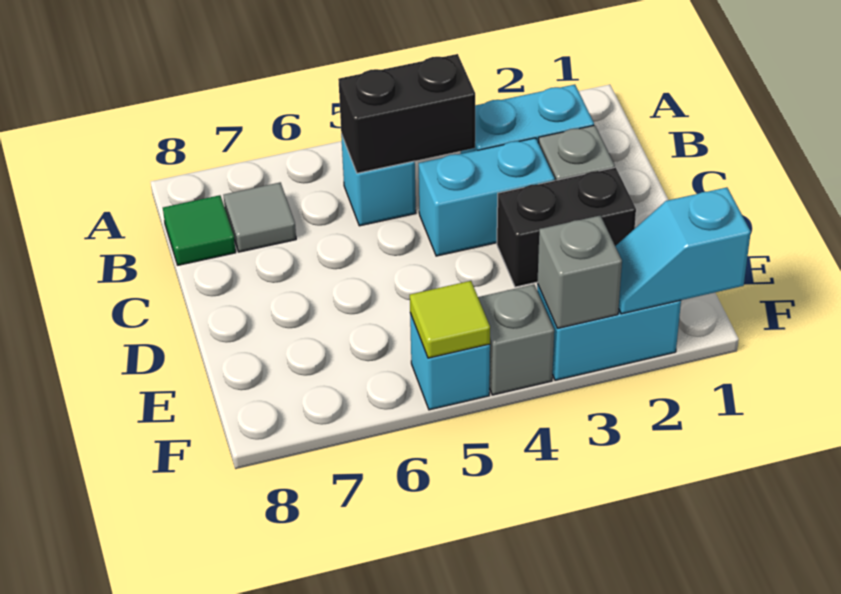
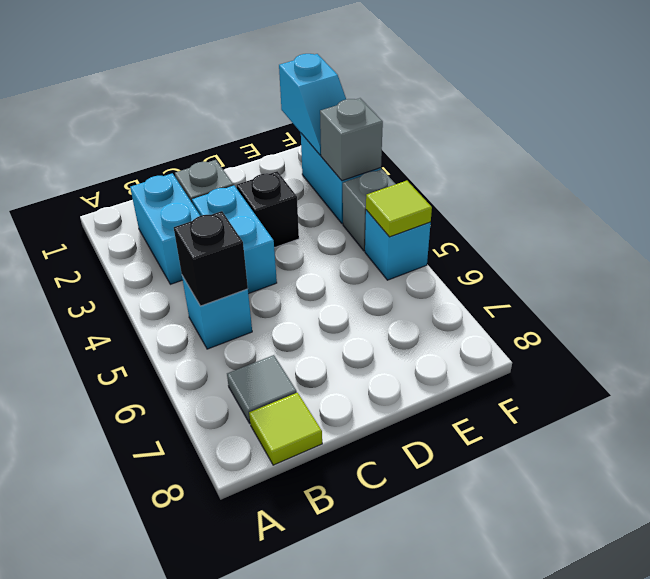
black 1x2 brick [338,54,475,173] -> black 1x1 brick [174,211,248,306]
green 1x1 tile [163,195,236,265] -> lime 1x1 tile [249,393,322,465]
black 1x2 brick [497,167,636,287] -> black 1x1 brick [237,171,299,248]

